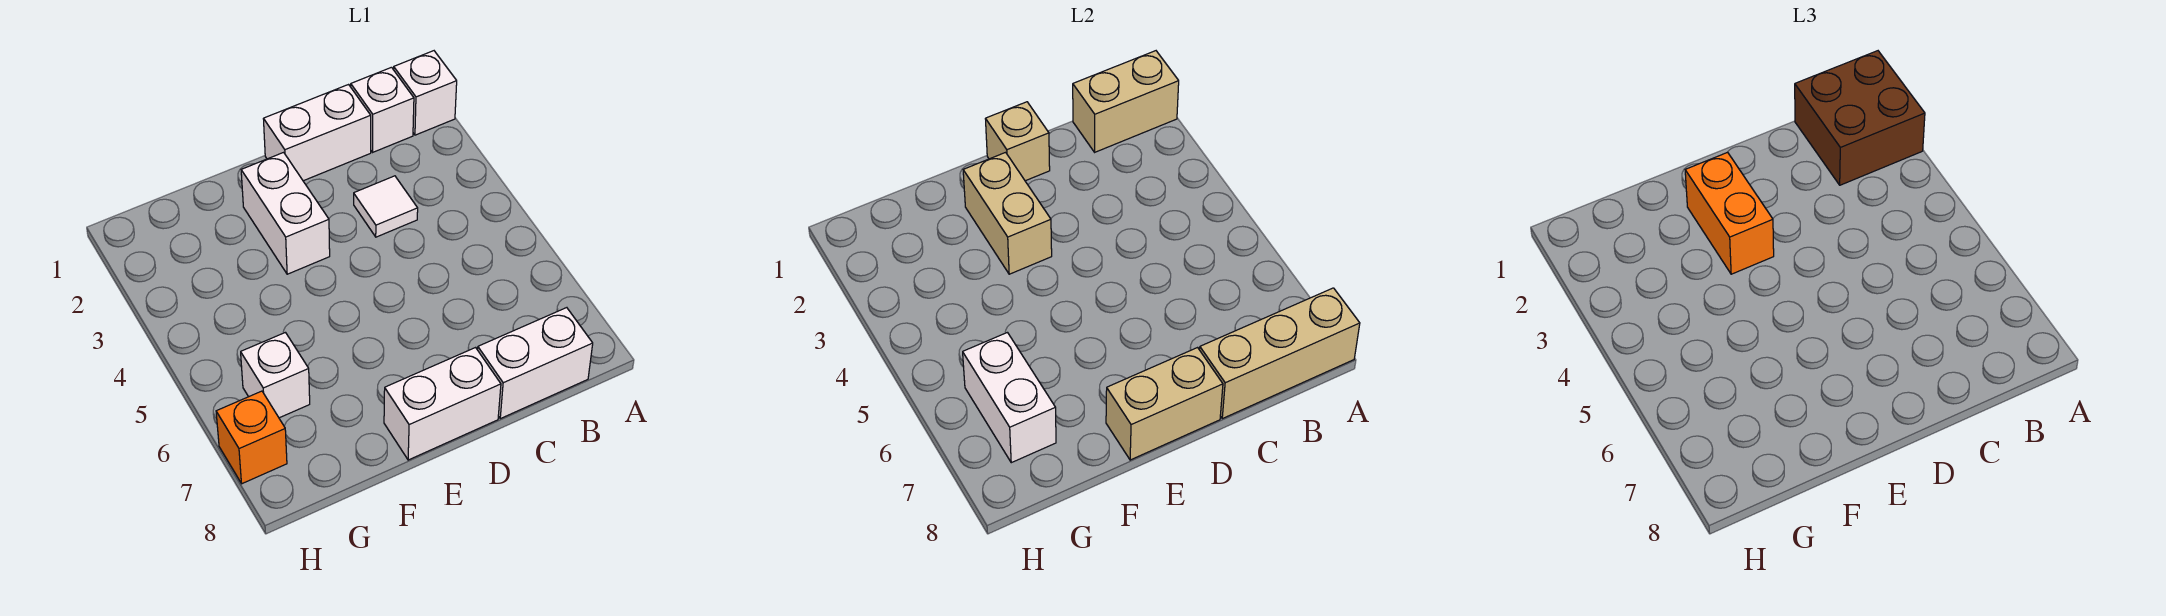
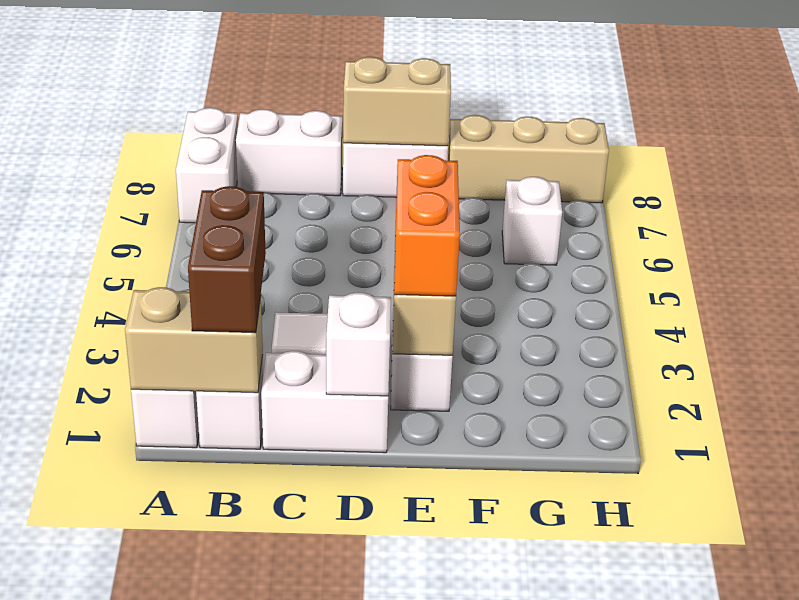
brown 2x2 brick [1795,51,1925,185] -> brown 1x2 brick [188,186,266,333]
tan 1x3 brick [1200,288,1360,419] -> tan 1x3 brick moved to [448,115,609,203]
tan 1x1 brick [986,102,1050,181] -> white 1x1 brick [326,293,391,396]
white 1x2 brick [963,333,1056,463] -> white 1x2 brick moved to [176,108,238,223]
orange 1x1 brick [216,391,287,484] -> none

